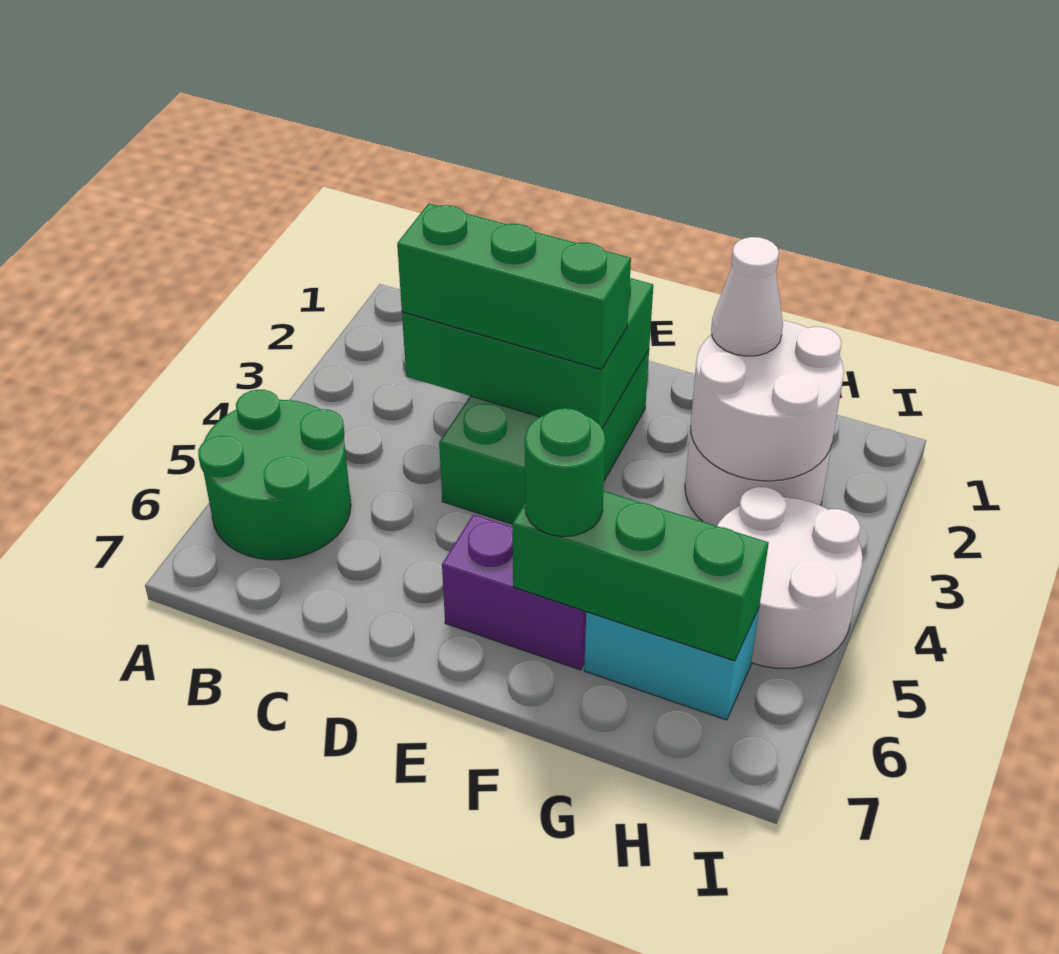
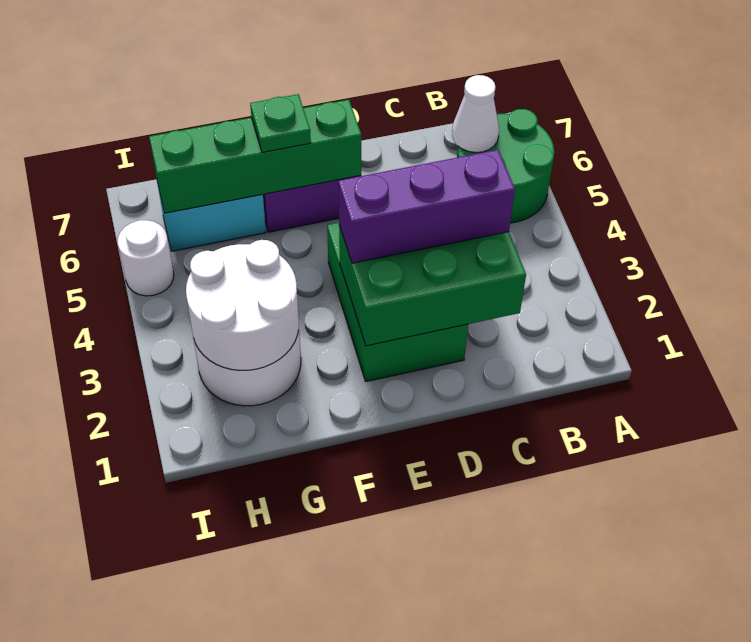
green 1x3 brick [397,204,631,369] -> purple 1x3 brick [338,150,515,263]
green 1x3 brick [513,491,769,661] -> green 1x4 brick [149,100,361,213]
green 1x1 round brick [525,408,606,537] -> green 1x1 plate [250,94,311,152]
white 1x1 cone [711,237,783,356] -> white 1x1 cone moved to [452,75,499,153]
white 2x2 round brick [717,487,863,668] -> white 1x1 round brick [118,220,174,296]

